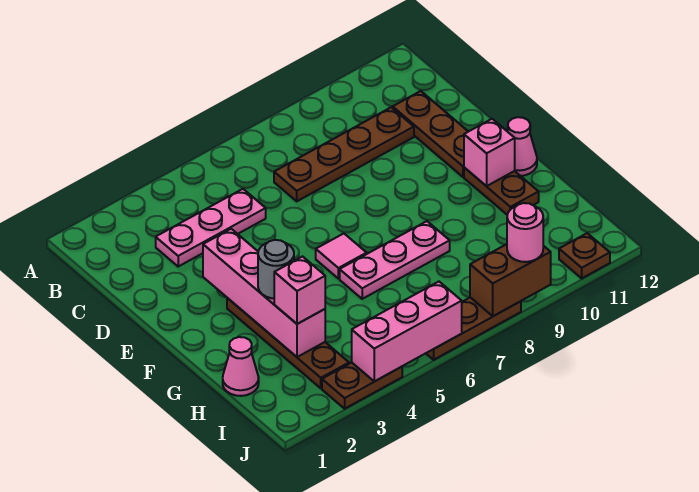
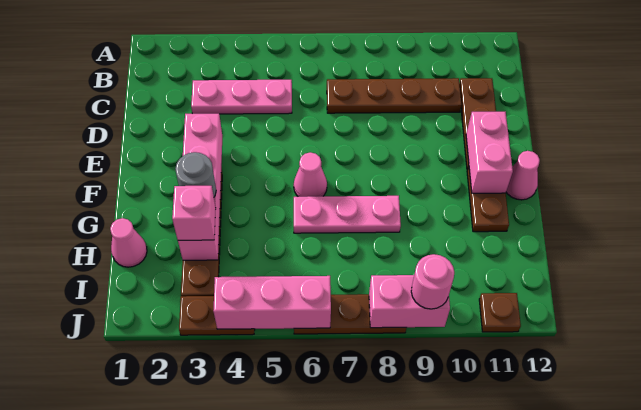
pink 1x1 tile [316,234,367,279] -> pink 1x1 cone [294,152,327,197]
pink 1x1 brick [464,119,515,186] -> pink 1x2 brick [466,112,513,193]
brown 1x2 brick [470,244,551,316] -> pink 1x2 brick [369,275,450,328]

